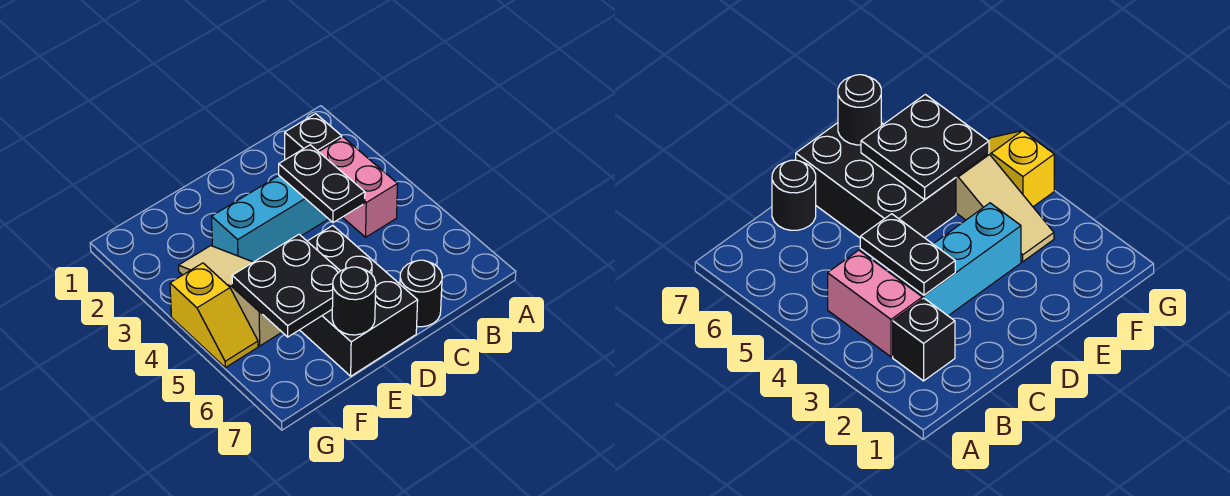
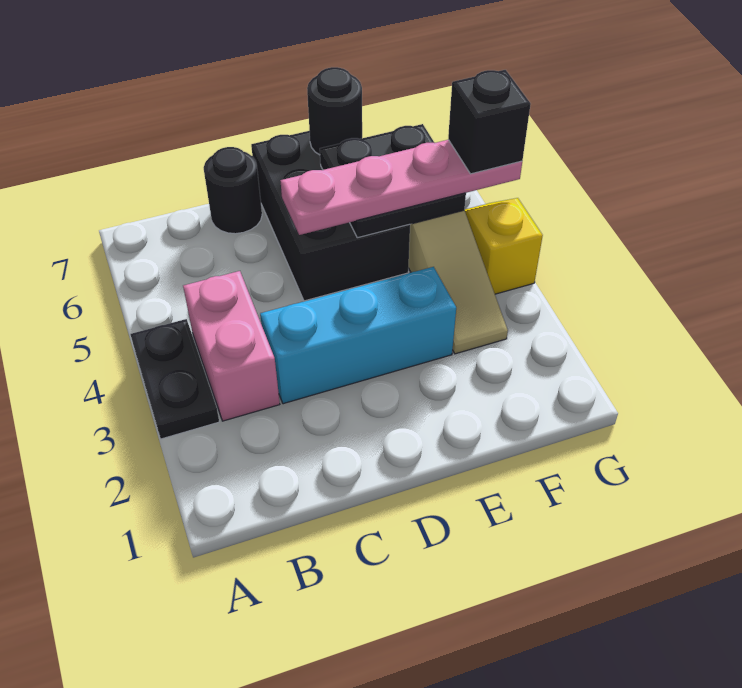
black 1x1 brick [285,114,342,160] -> black 1x1 brick moved to [448,70,531,174]
black 1x2 plate [279,145,365,223] -> black 1x2 plate moved to [130,319,219,439]
none -> pink 1x4 plate [280,140,522,235]

